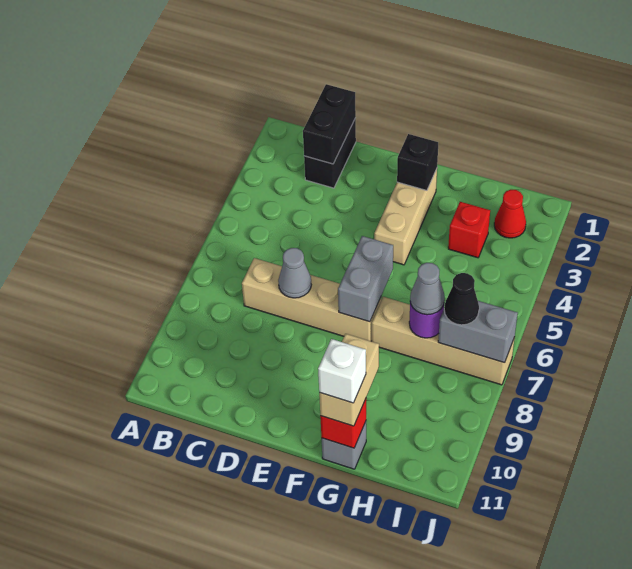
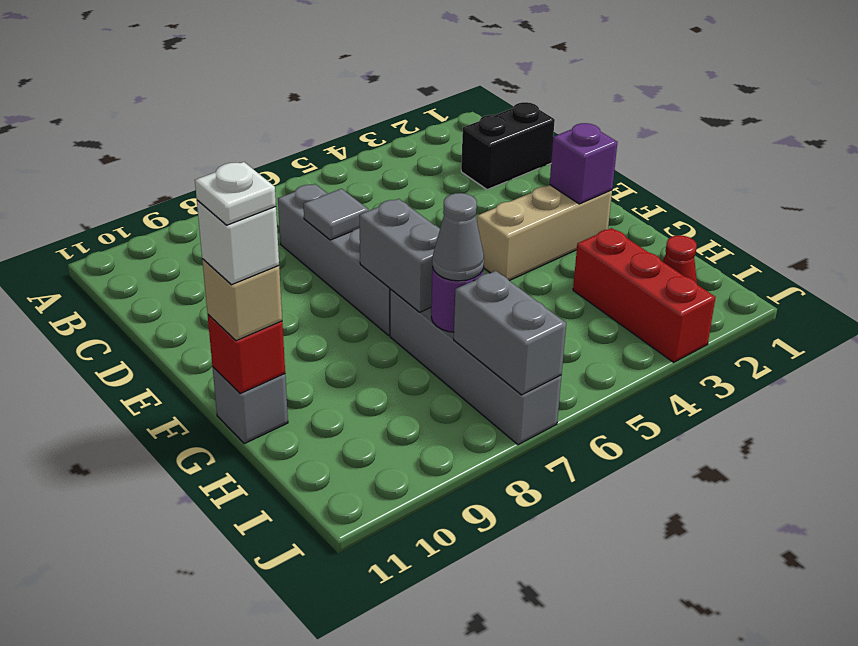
black 1x2 brick [303,84,356,164] -> none
tan 1x4 brick [242,258,381,341] -> grey 1x4 brick [278,184,390,335]
grey 1x1 cone [278,248,311,298] -> grey 1x1 tile [304,189,368,240]
black 1x1 brick [397,134,438,190] -> purple 1x1 brick [550,123,617,204]
grey 1x2 brick [338,236,393,322] -> grey 1x2 brick turned to [359,199,440,312]
tan 1x4 brick [372,297,515,385] -> grey 1x4 brick [390,289,561,445]
tan 1x2 brick [319,334,379,426] -> tan 1x1 brick [202,259,282,341]
none -> white 1x1 plate [195,162,276,225]
red 1x1 brick [448,202,490,258] -> red 1x3 brick [573,228,716,362]
black 1x1 cone [444,273,479,325] -> none

